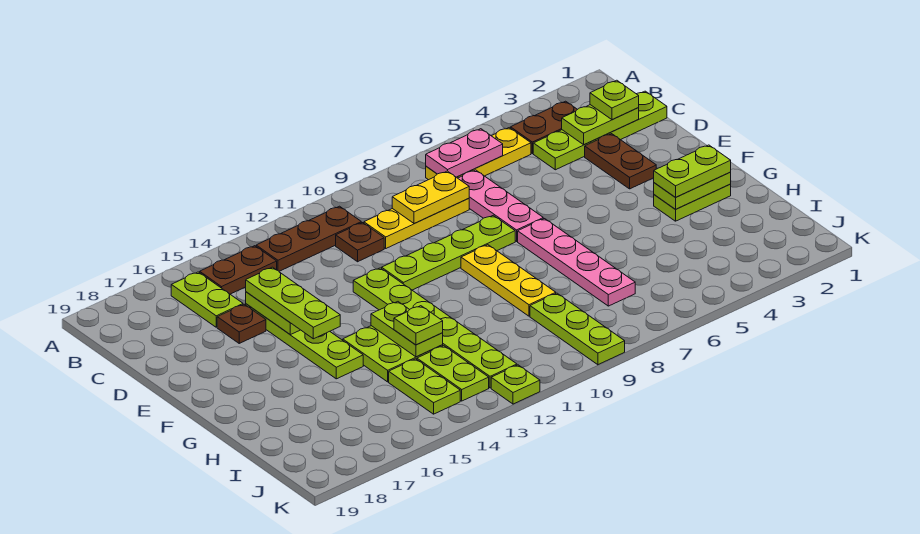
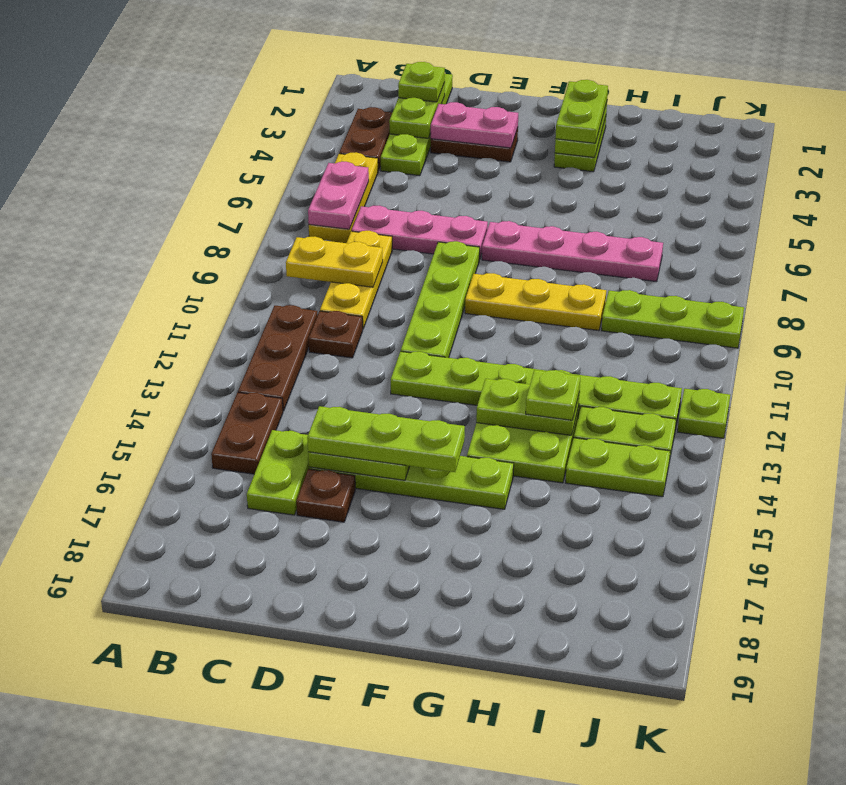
lime 1x2 plate [171,272,243,327] -> lime 1x2 plate turned to [247,430,309,515]
yellow 1x2 plate [392,171,469,224] -> yellow 1x2 plate turned to [286,237,383,287]
none -> pink 1x2 plate [431,102,518,148]

